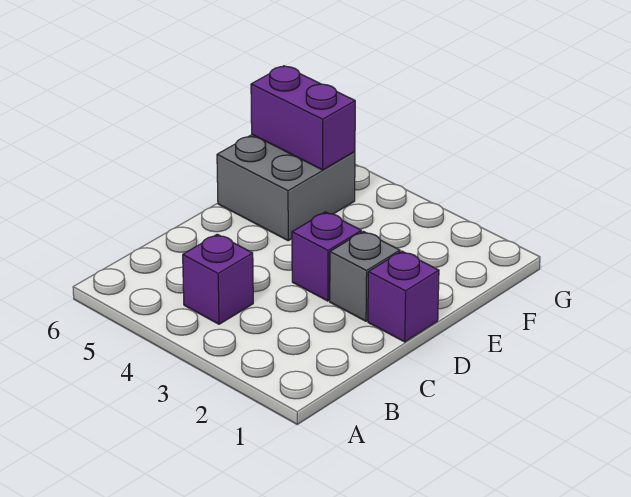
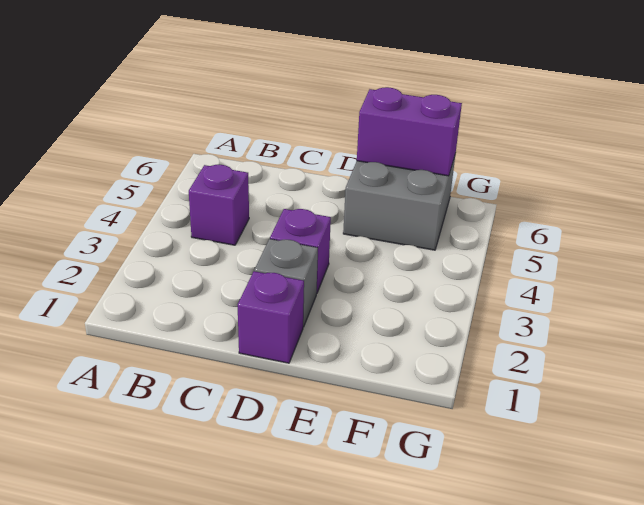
purple 1x2 brick [251,66,355,170] -> purple 1x2 brick turned to [357,87,462,176]

